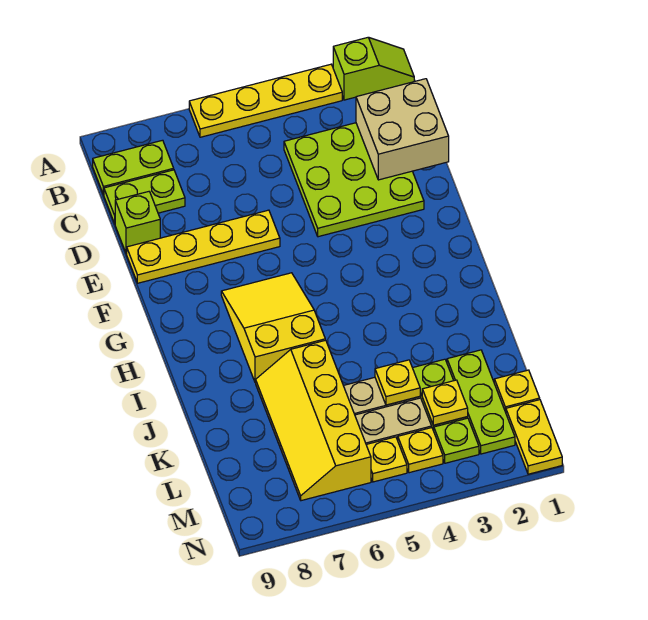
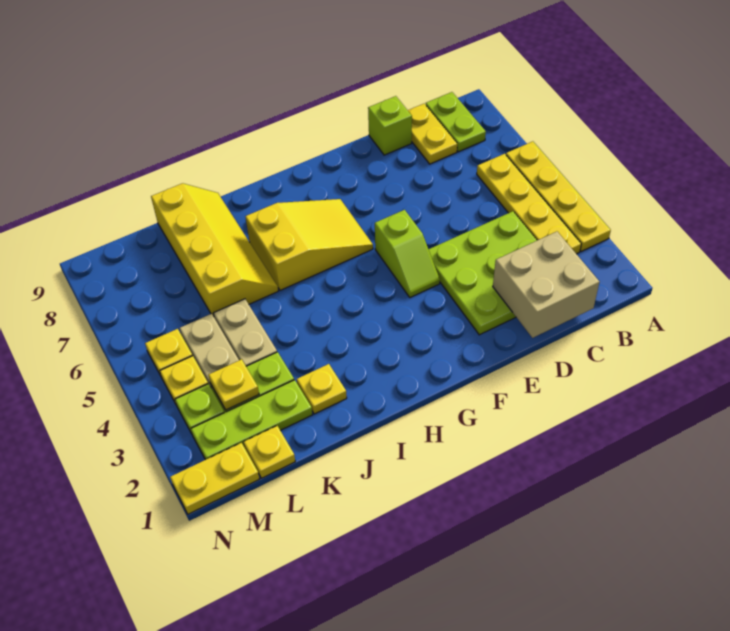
lime 1x2 slope [333,37,414,100] -> lime 1x2 slope moved to [375,210,440,297]
lime 1x2 plate [104,170,185,224] -> yellow 1x2 plate [408,104,457,164]
yellow 1x4 plate [127,210,280,283] -> yellow 1x4 plate moved to [477,154,581,254]
yellow 2x4 slope [256,340,371,501] -> yellow 2x4 slope turned to [151,183,278,316]
yellow 1x1 plate [375,360,420,405] -> yellow 1x1 plate moved to [297,364,347,414]

